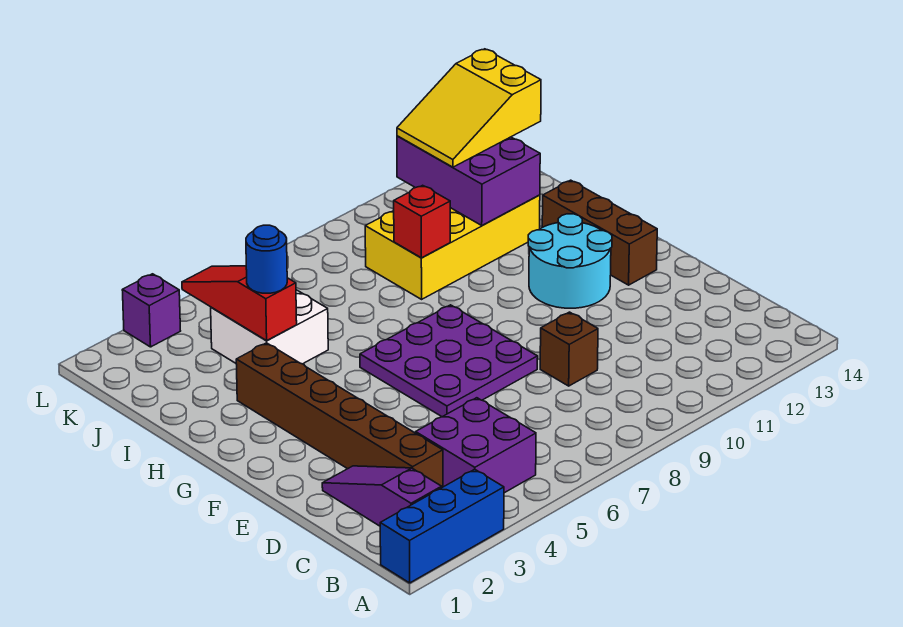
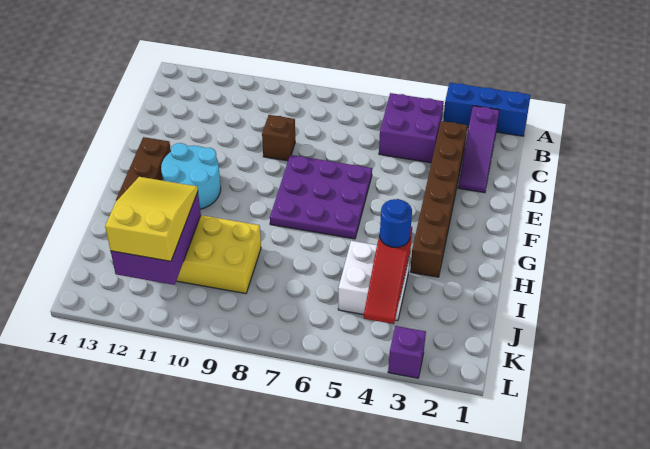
red 1x1 brick [394,185,450,258] -> none
yellow 2x3 slope [397,49,541,167] -> yellow 2x3 slope turned to [105,177,198,261]

